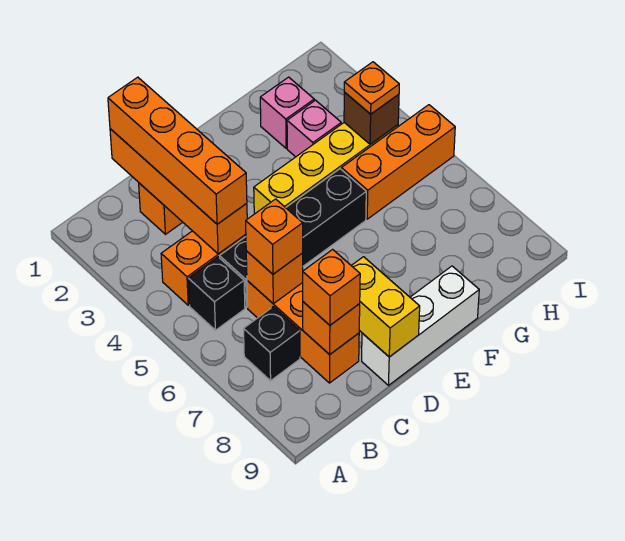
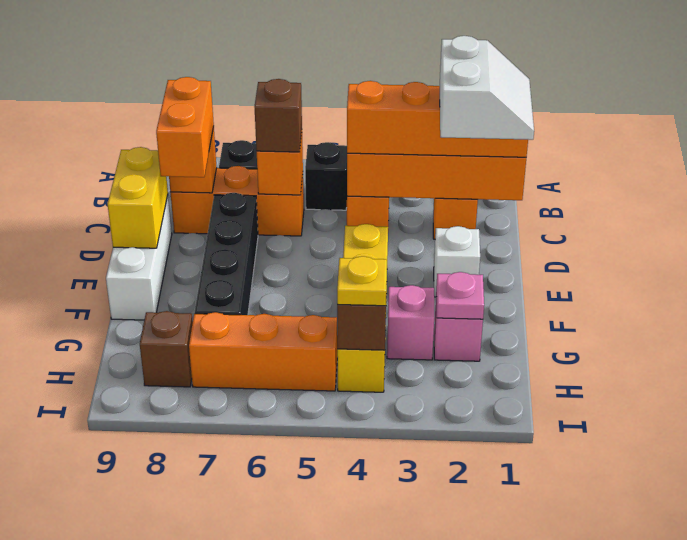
none -> white 2x2 slope [440,36,534,140]
black 1x4 brick [220,169,366,308] -> black 1x4 brick moved to [195,193,258,315]
orange 1x1 brick [246,199,303,274] -> brown 1x1 brick [255,79,302,152]
orange 1x1 brick [303,249,360,325] -> orange 1x2 brick [156,77,214,177]
yellow 1x2 brick [351,257,420,357] -> yellow 1x2 brick turned to [108,147,168,248]
none -> white 1x1 brick [434,226,480,297]
none -> pink 1x1 plate [436,272,484,319]
orange 1x3 brick [342,105,455,219] -> orange 1x3 brick turned to [189,312,337,391]
orange 1x1 plate [344,62,399,114] -> yellow 1x1 plate [337,256,387,306]
none -> brown 1x1 brick [140,311,193,387]

